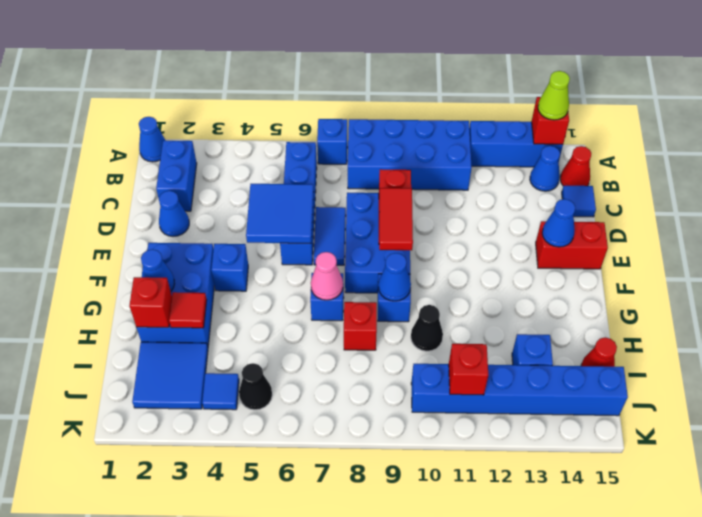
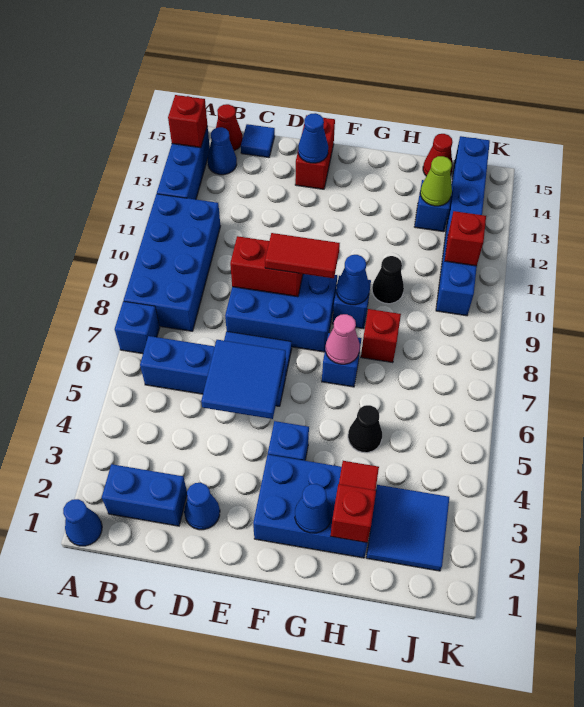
lime 1x1 cone [538,71,570,120] -> lime 1x1 cone moved to [420,156,452,206]
blue 1x1 tile [202,373,239,410] -> none
black 1x1 cone [239,363,272,410] -> black 1x1 cone moved to [348,405,382,453]

